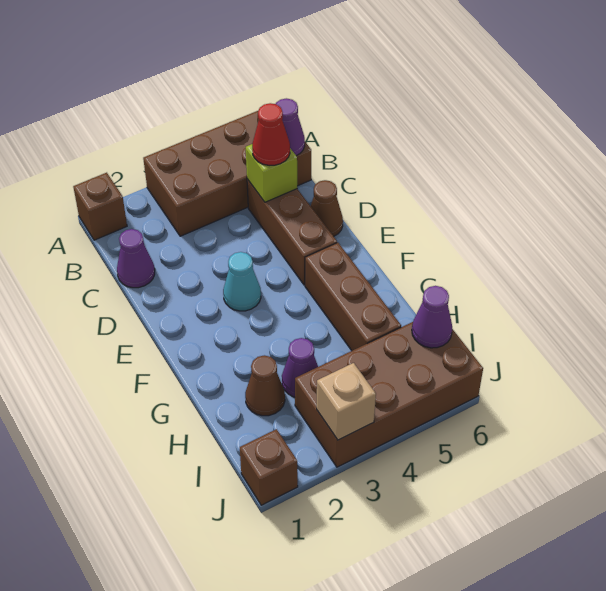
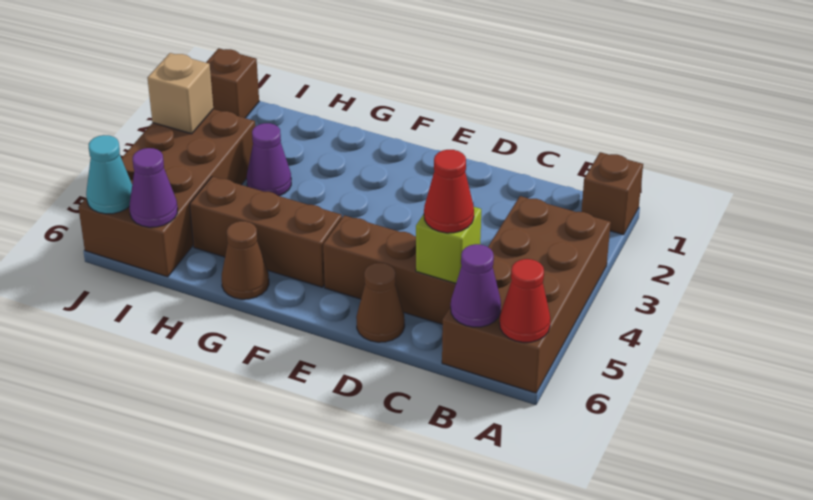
none -> red 1x1 cone [500,259,550,342]
purple 1x1 cone [117,229,155,288] -> none
cyan 1x1 cone [223,252,261,311] -> cyan 1x1 cone moved to [86,135,132,214]
brown 1x1 cone [245,355,285,416] -> brown 1x1 cone moved to [222,221,269,299]

